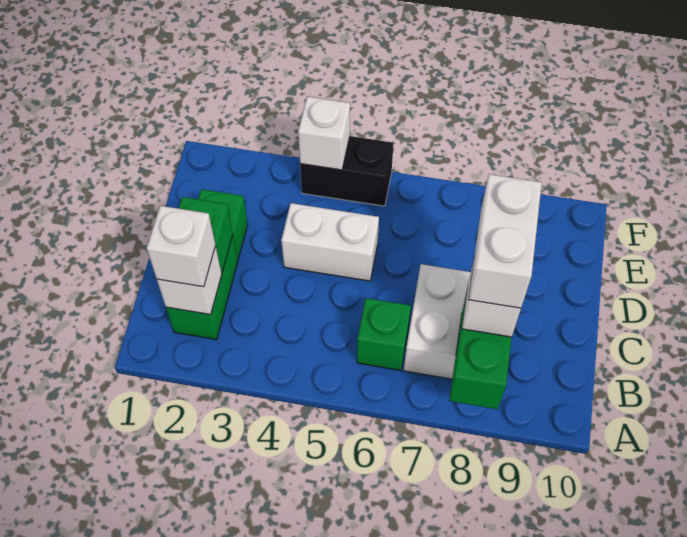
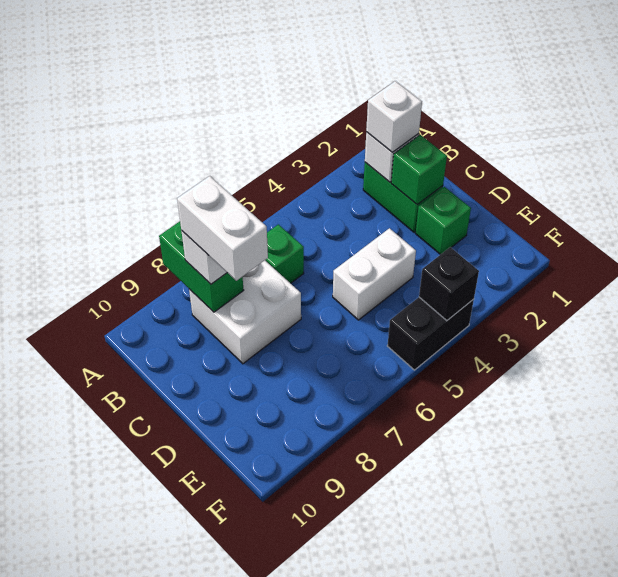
white 1x1 brick [298,96,350,170] -> black 1x1 brick [419,247,479,321]

